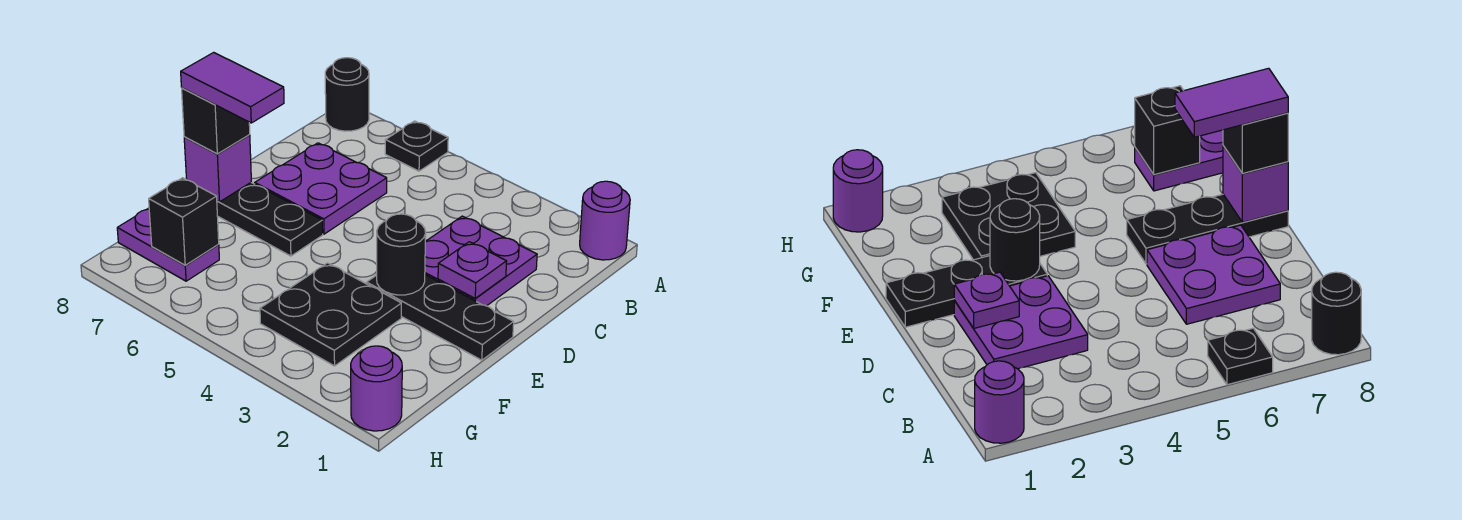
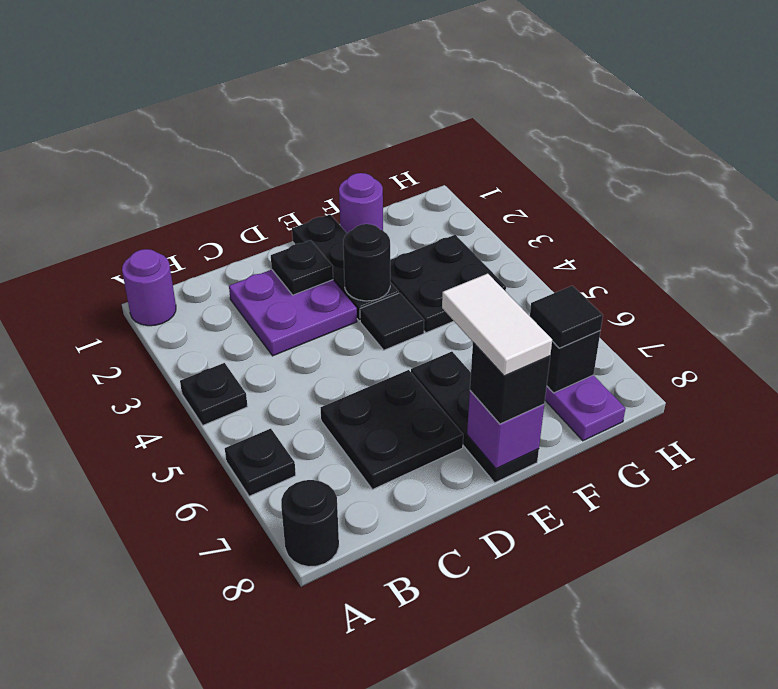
none -> black 1x1 plate [180,363,248,425]
purple 2x2 plate [255,143,387,234] -> black 2x2 plate [321,370,463,489]
purple 1x1 plate [438,242,507,298] -> black 1x1 plate [271,240,333,295]
none -> black 1x1 tile [360,293,424,350]
purple 1x2 tile [181,52,284,123] -> white 1x2 tile [442,274,552,376]
none -> black 1x1 tile [530,286,603,348]
purple 1x1 round brick [351,346,402,431] -> purple 1x1 round brick moved to [339,173,383,233]

